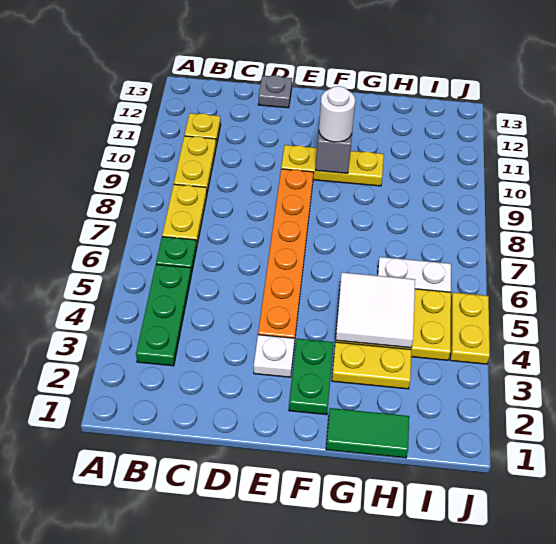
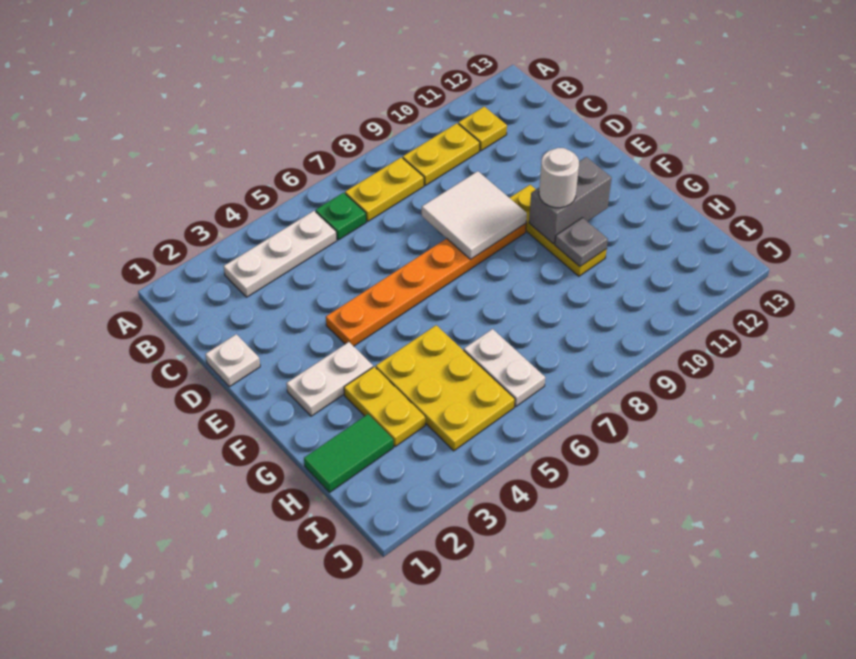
green 1x3 plate [136,264,191,366] -> white 1x3 plate [223,211,337,297]
grey 1x1 plate [258,75,292,108] -> grey 1x1 plate moved to [555,218,608,267]
white 1x1 plate [254,335,295,377] -> white 1x1 plate moved to [205,334,260,387]
green 1x2 plate [289,338,333,415] -> white 1x2 plate [286,342,373,416]
green 1x2 tile [326,408,409,458] -> green 1x2 tile turned to [304,414,393,493]
white 2x2 tile [336,272,415,348] -> white 2x2 tile moved to [422,171,527,259]
yellow 1x2 plate [450,292,490,364] -> none

